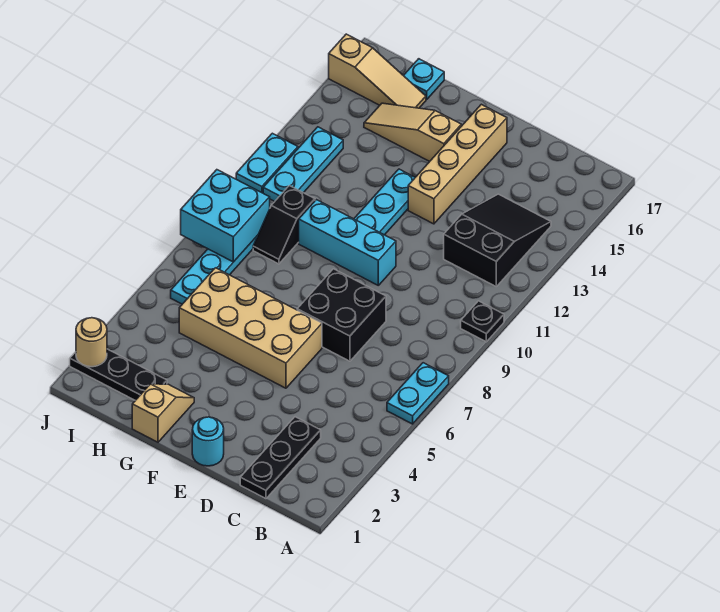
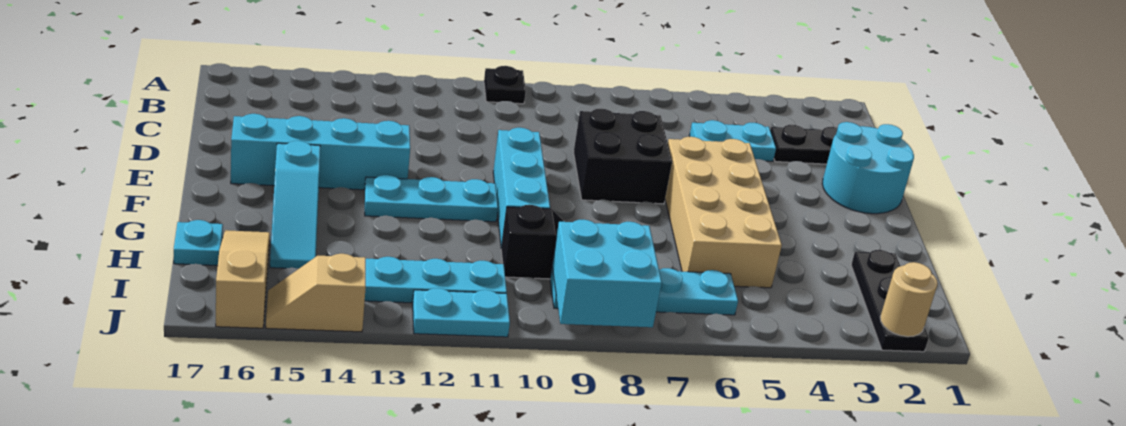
cyan 1x2 plate [387,363,449,424] -> cyan 1x2 plate moved to [689,120,776,161]
black 2x3 slope [444,194,551,286] -> none
cyan 1x1 round brick [192,417,224,466] -> cyan 2x2 round brick [822,122,914,214]
tan 1x4 brick [408,104,507,224] -> cyan 1x4 brick [231,114,410,190]
tan 1x3 slope [364,103,461,162] -> cyan 1x3 slope [270,141,320,269]
tan 1x2 slope [132,384,194,442] -> tan 1x2 slope moved to [266,254,366,332]

